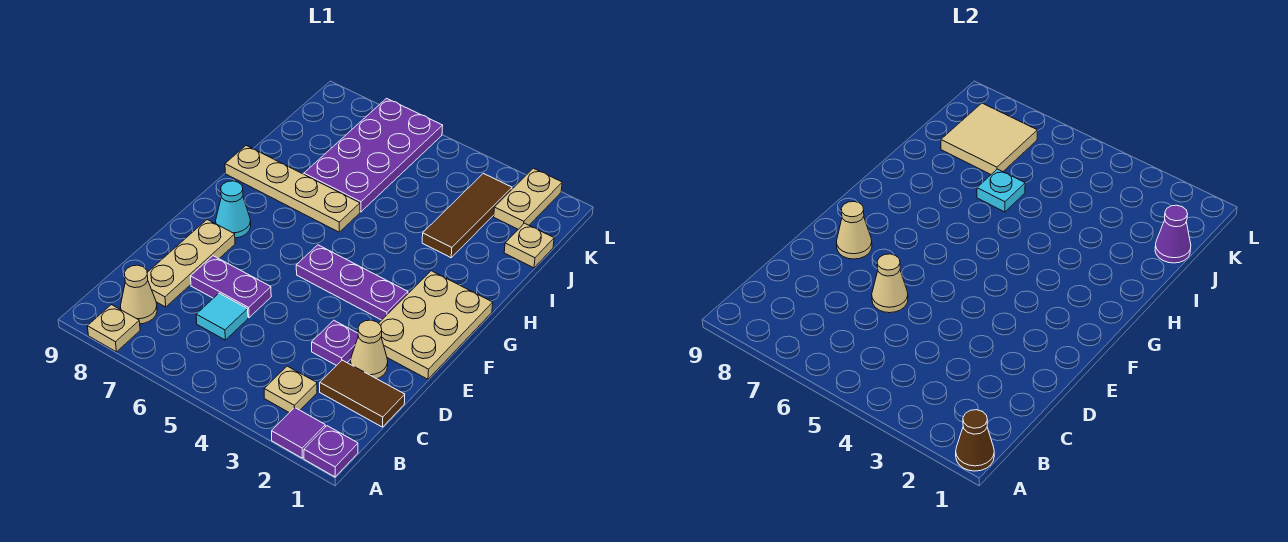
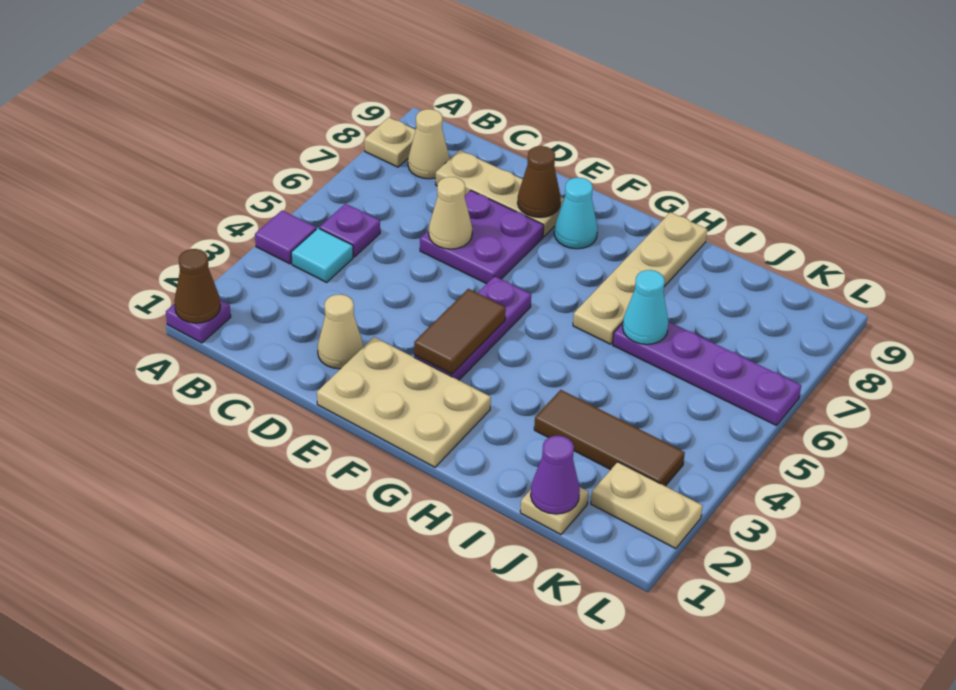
purple 1x1 tile [272,408,325,458] -> purple 1x1 tile moved to [255,210,316,264]
tan 1x1 plate [264,366,317,413] -> none
brown 1x2 tile [320,360,405,427] -> brown 1x2 tile moved to [414,289,506,374]
cyan 1x1 tile [196,293,248,340] -> cyan 1x1 tile moved to [291,228,353,282]
purple 1x1 plate [312,320,358,366] -> purple 1x1 plate moved to [319,204,380,257]
purple 1x2 plate [191,256,271,318] -> purple 2x2 plate [420,191,544,284]
tan 1x1 cone [837,202,872,259] -> brown 1x1 cone [518,146,561,217]
purple 2x4 plate [304,98,443,212] -> purple 1x4 plate [613,322,801,425]
cyan 1x1 plate [977,169,1025,212] -> cyan 1x1 cone [623,270,668,344]
tan 2x2 tile [941,103,1037,174] -> none

